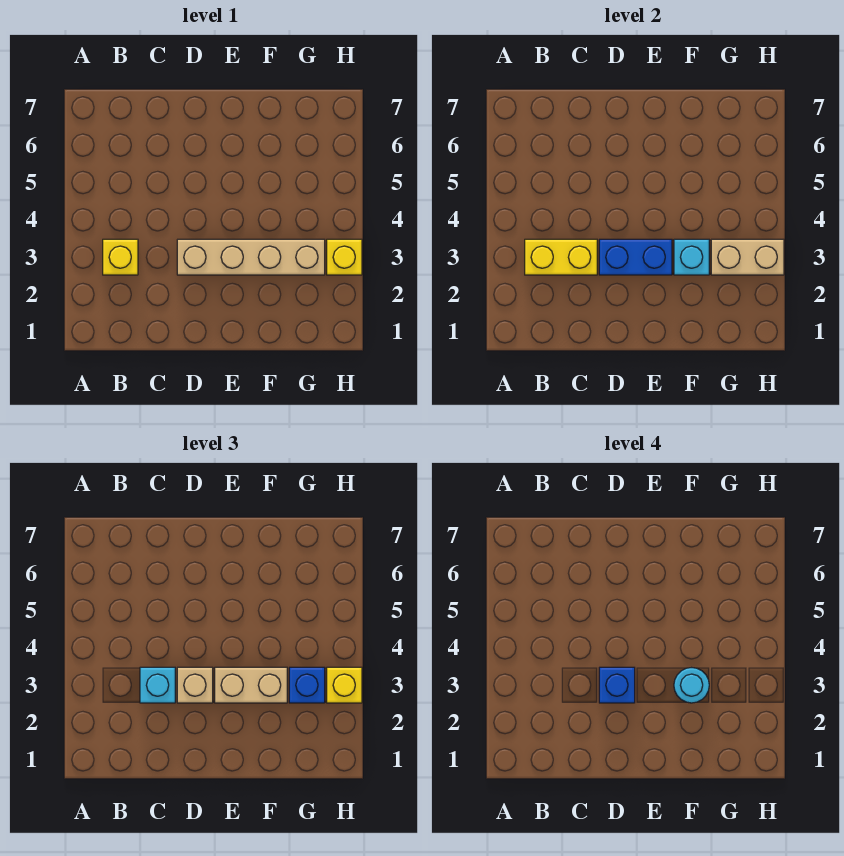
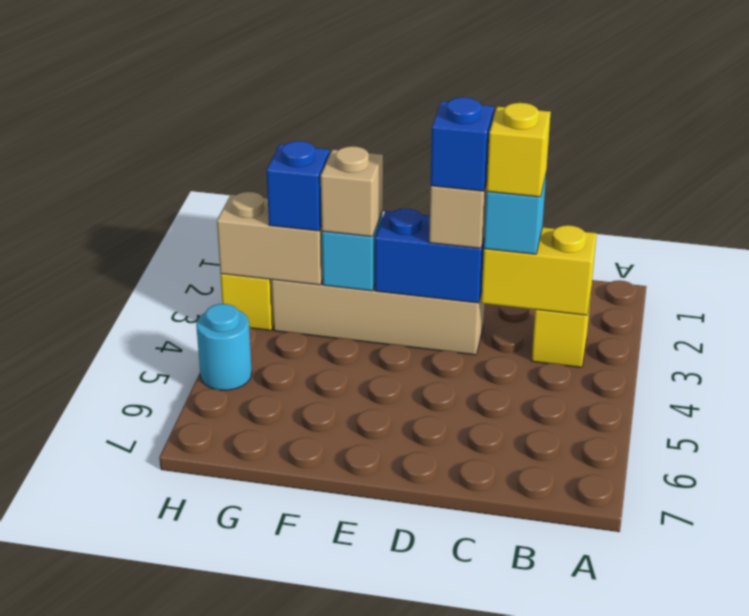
tan 1x2 brick [215,667,287,703] -> tan 1x1 brick [321,146,383,237]
cyan 1x1 round brick [674,668,709,703] -> cyan 1x1 round brick moved to [196,304,252,390]
yellow 1x1 brick [327,667,362,703] -> yellow 1x1 brick moved to [487,103,551,197]

